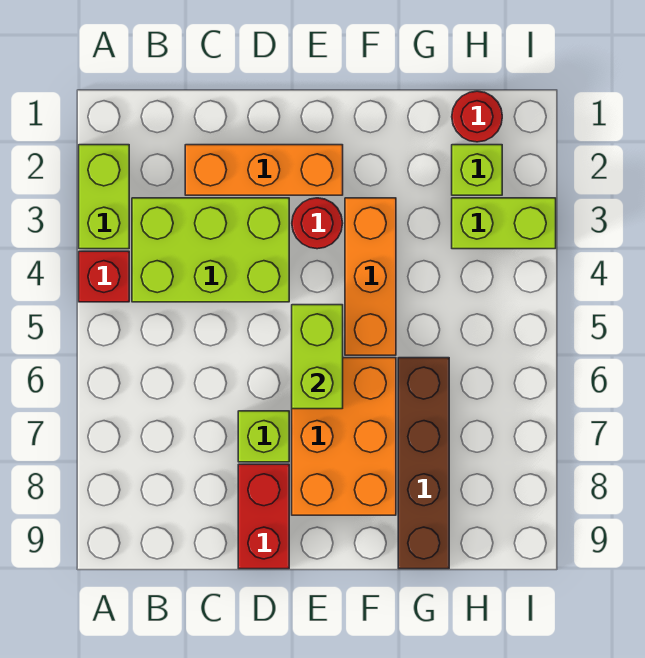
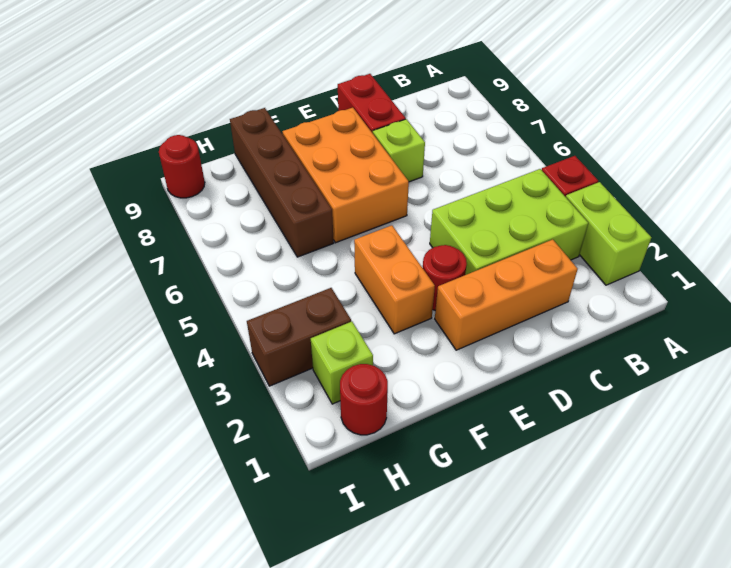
lime 1x2 brick [292,305,343,409] -> none
orange 1x3 brick [345,198,396,355] -> orange 1x2 brick [354,225,435,334]
lime 1x2 brick [452,198,556,249] -> brown 1x2 brick [247,288,351,386]
none -> red 1x1 round brick [159,135,205,198]

